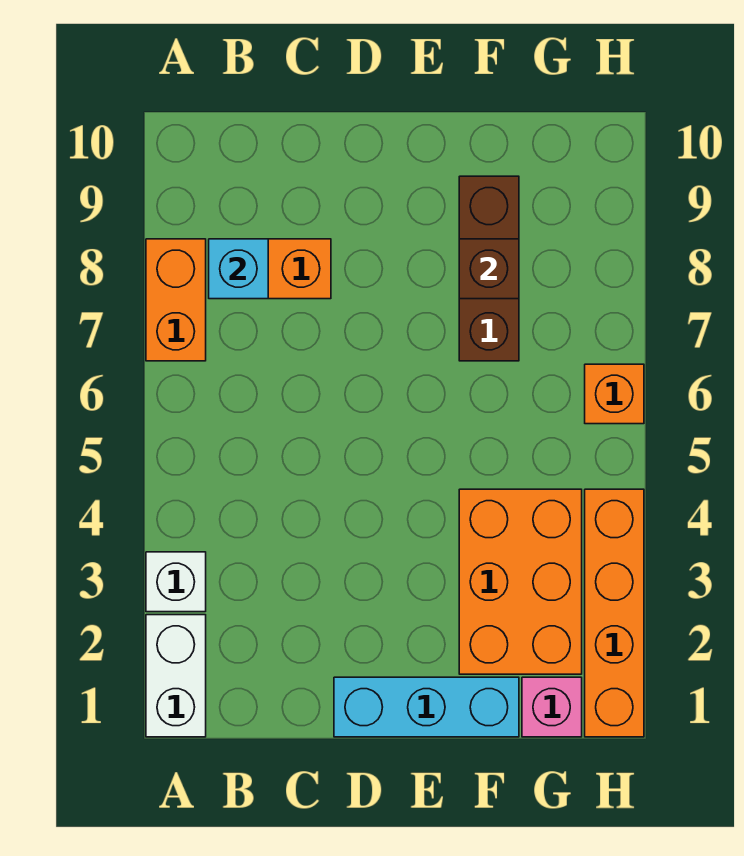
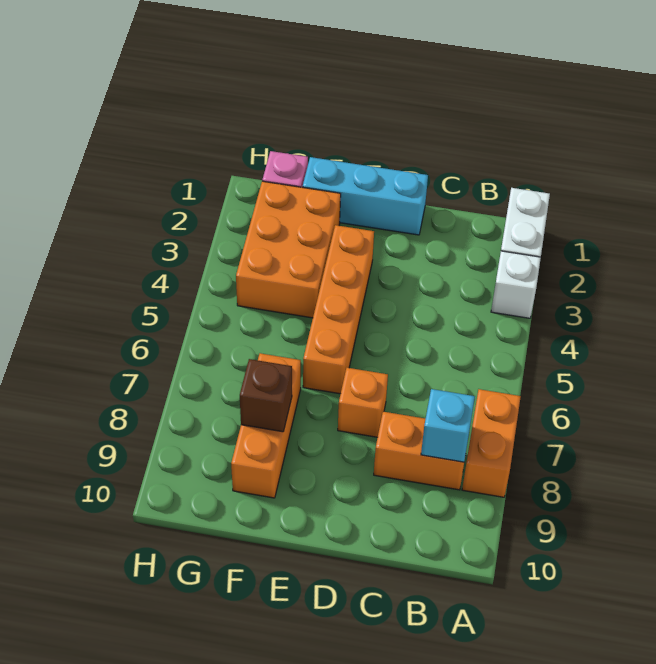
brown 1x3 brick [459,176,519,361] -> orange 1x3 brick [231,353,301,498]
orange 1x4 brick [585,489,644,737] -> orange 1x4 brick moved to [303,225,374,394]
orange 1x1 brick [585,364,644,424] -> orange 1x1 brick moved to [338,368,388,437]

